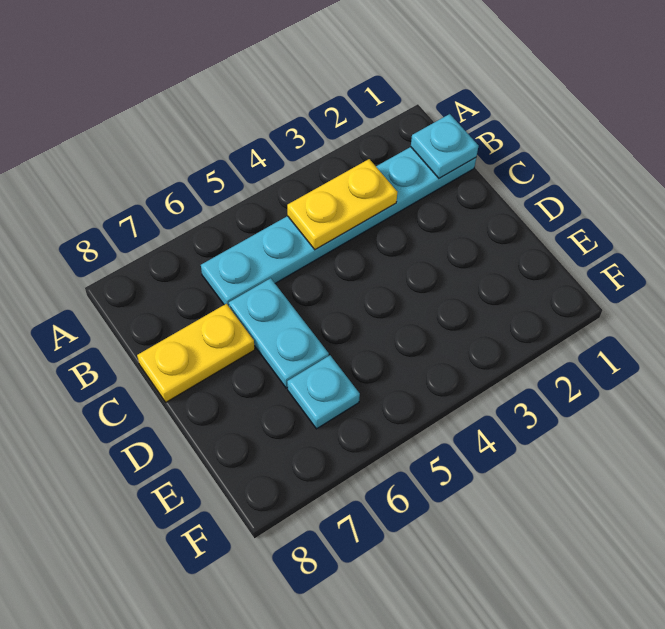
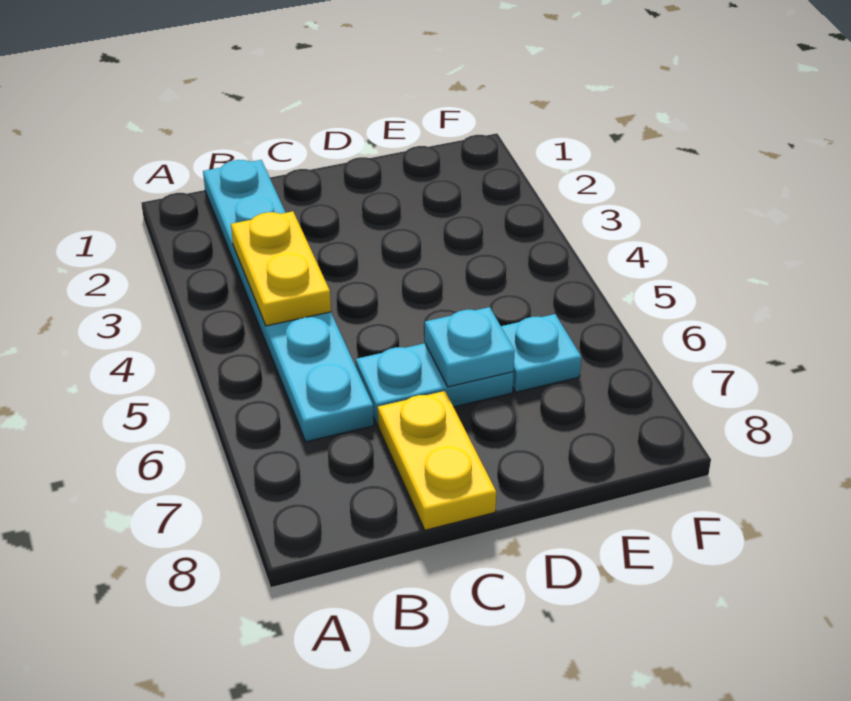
cyan 1x1 plate [411,114,478,178] -> cyan 1x1 plate moved to [425,307,515,387]

